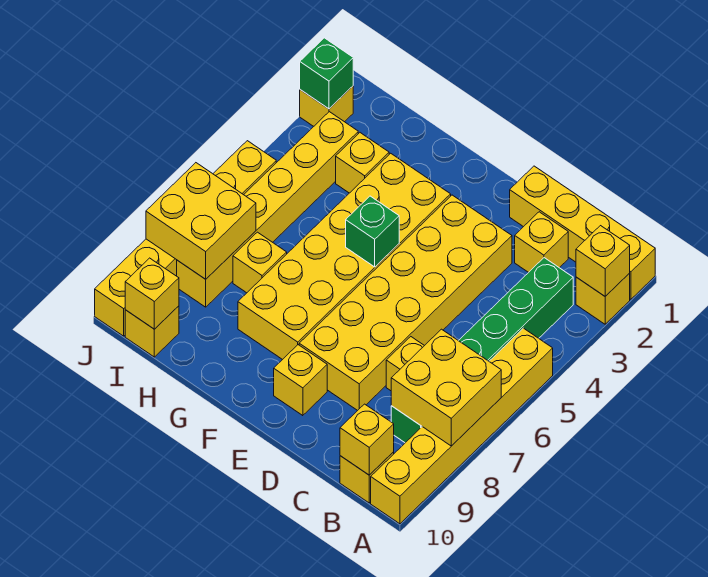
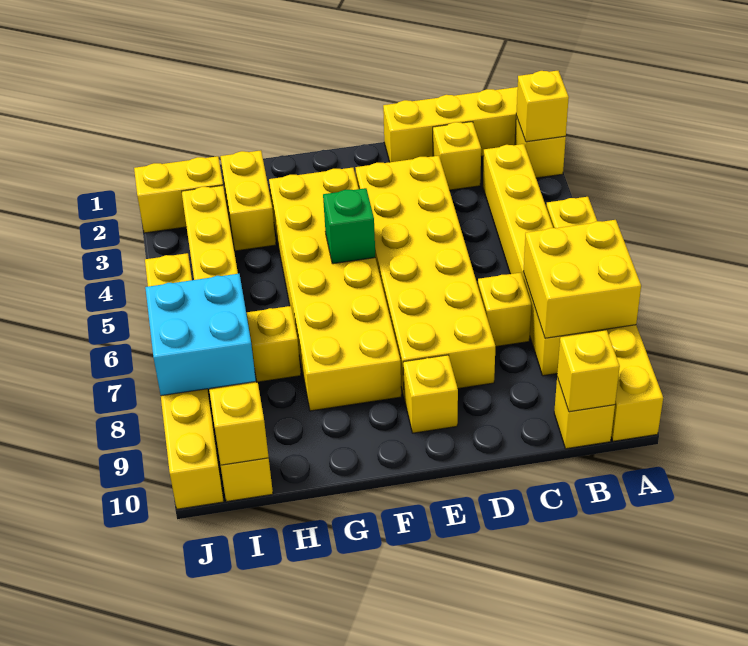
green 1x6 brick [391,258,573,443] -> yellow 1x6 brick [483,144,590,376]
yellow 1x1 brick [336,133,389,193] -> yellow 1x2 brick [220,150,276,251]
yellow 2x2 brick [146,163,256,279] -> cyan 2x2 brick [145,274,256,396]
yellow 1x1 brick [300,86,353,126] -> yellow 1x2 brick [134,156,223,233]
green 1x1 brick [300,38,353,109] -> none

